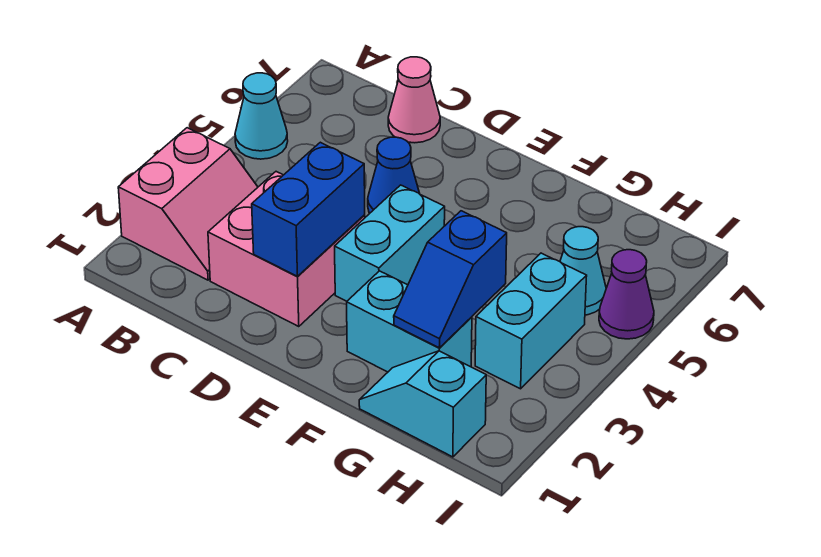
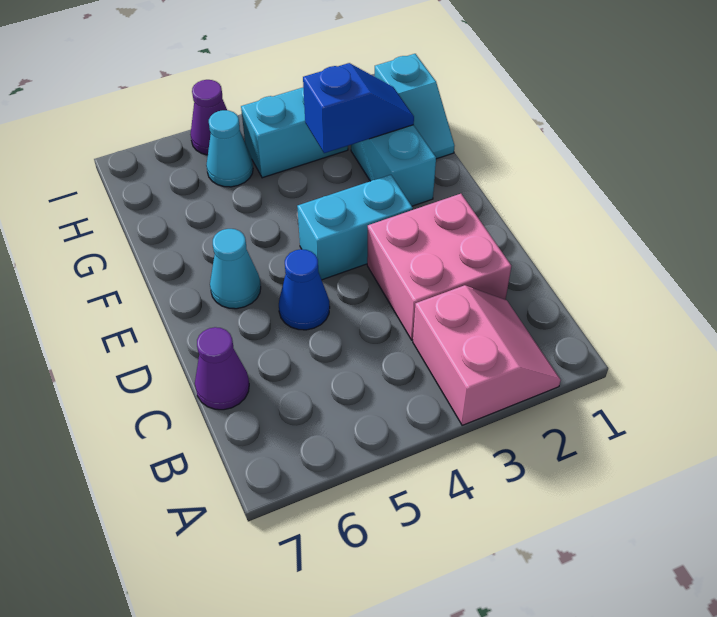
pink 2x2 slope [118,128,258,280] -> pink 2x2 slope turned to [413,285,561,425]
cyan 1x1 cone [235,73,288,159] -> cyan 1x1 cone moved to [210,229,261,309]
pink 1x1 cone [388,57,440,143] -> purple 1x1 cone [195,327,249,410]
blue 1x2 brick [252,142,365,276] -> none

